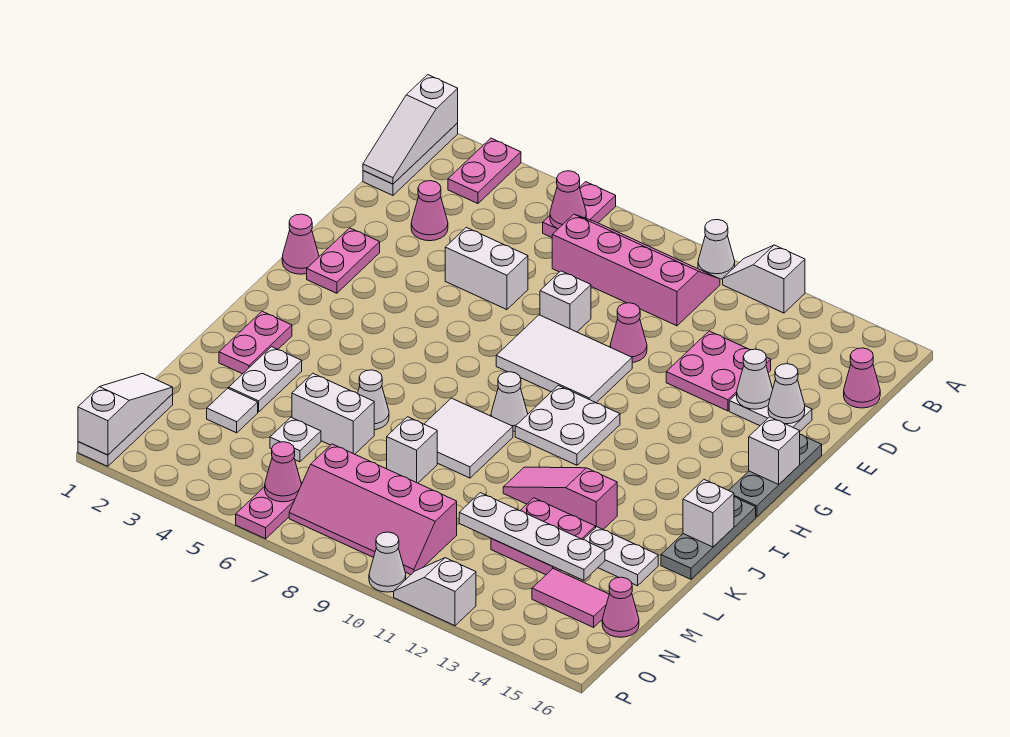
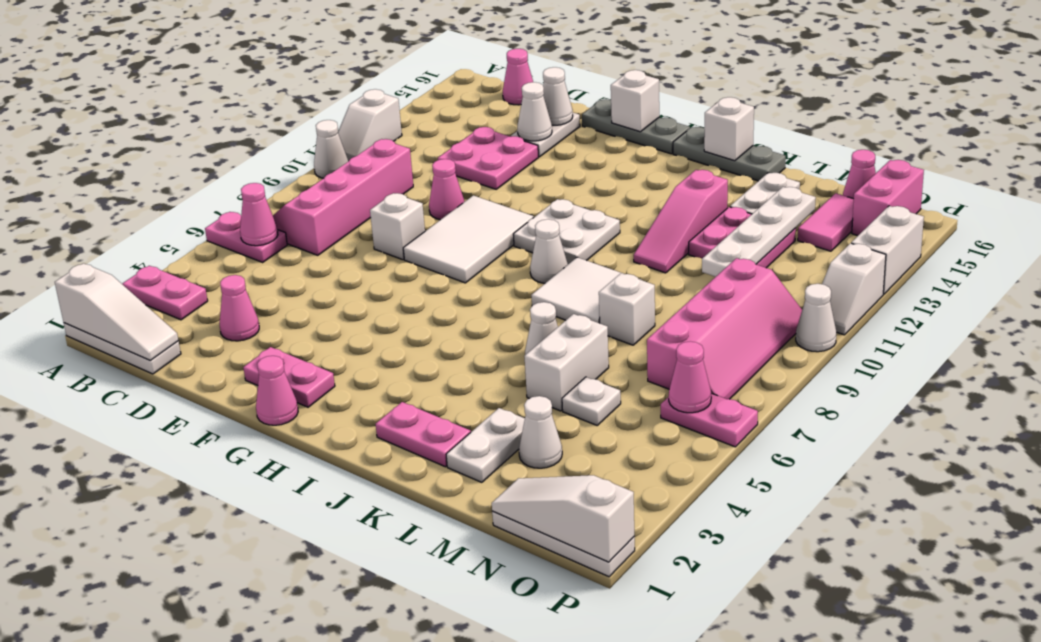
white 1x2 brick [445,227,528,310] -> white 1x2 brick moved to [851,206,924,294]
white 1x2 plate [229,347,302,412] -> white 1x2 plate turned to [446,408,525,482]
white 1x1 tile [207,388,258,433] -> white 1x1 cone [519,396,562,468]
none -> pink 1x2 brick [852,160,924,236]

